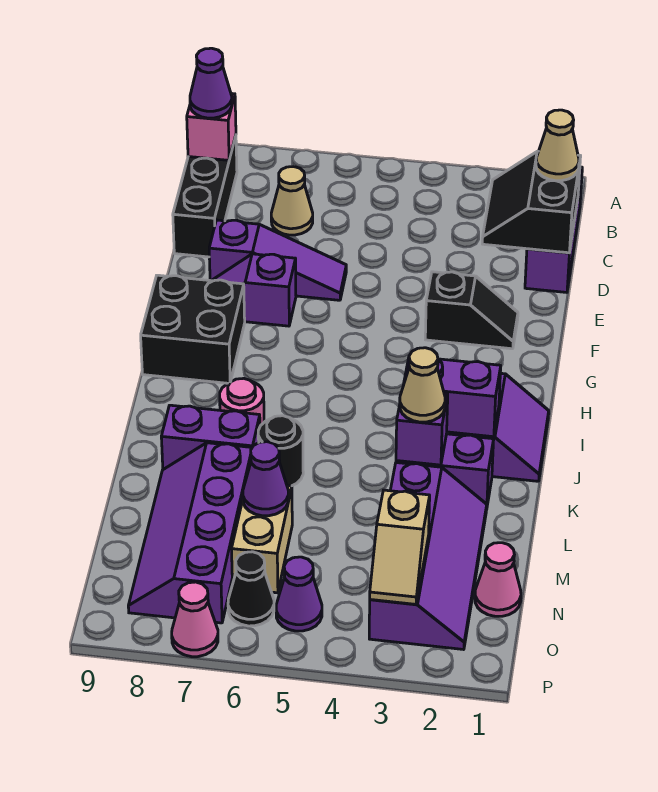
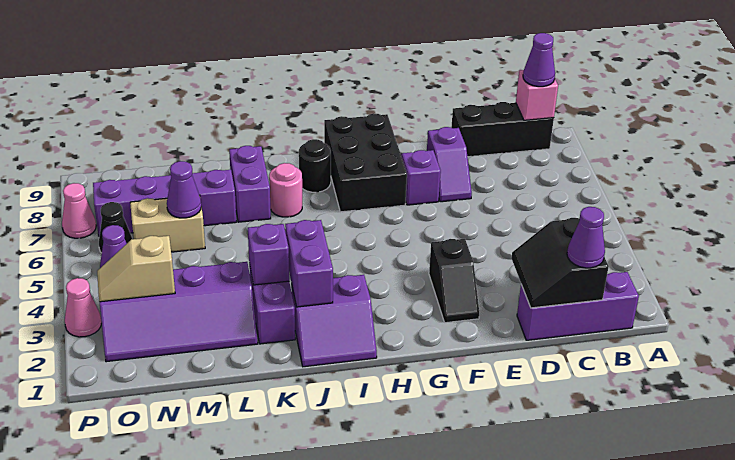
black 2x2 slope [482,151,581,253] -> black 2x2 slope turned to [511,218,609,308]
tan 1x1 cone [536,110,579,181] -> purple 1x1 cone [567,207,605,268]
tan 1x1 cone [271,167,313,235] -> none
purple 1x3 slope [209,220,346,300] -> purple 1x2 slope [427,127,472,202]
black 2x2 brick [141,275,245,383] -> black 2x3 brick [324,113,407,212]
tan 1x1 cone [400,348,445,422] -> none
black 1x1 round brick [258,416,303,486] -> black 1x1 round brick moved to [299,139,331,192]
pink 1x1 cone [475,543,521,616] -> pink 1x1 cone moved to [65,278,102,337]

